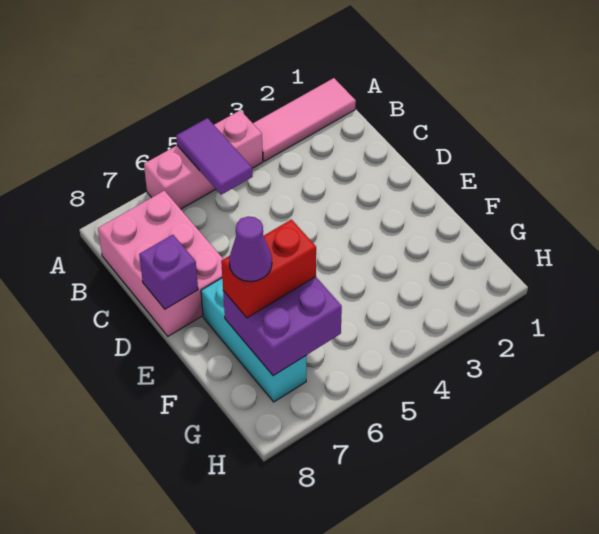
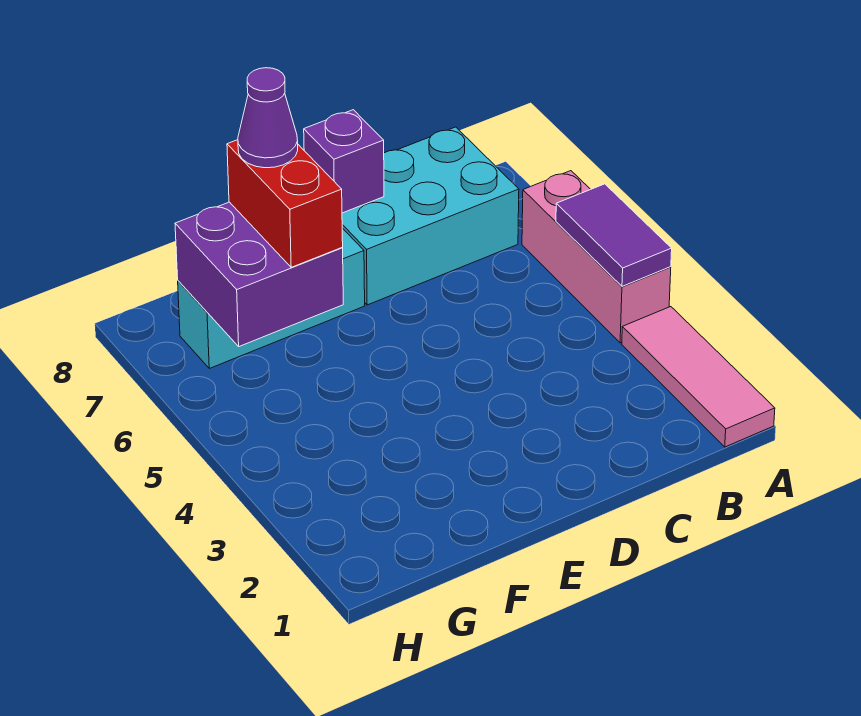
purple 1x2 tile [176,118,253,195] -> purple 1x2 tile turned to [556,184,672,286]
pink 2x3 brick [98,191,223,336] -> cyan 2x3 brick [342,127,519,305]

